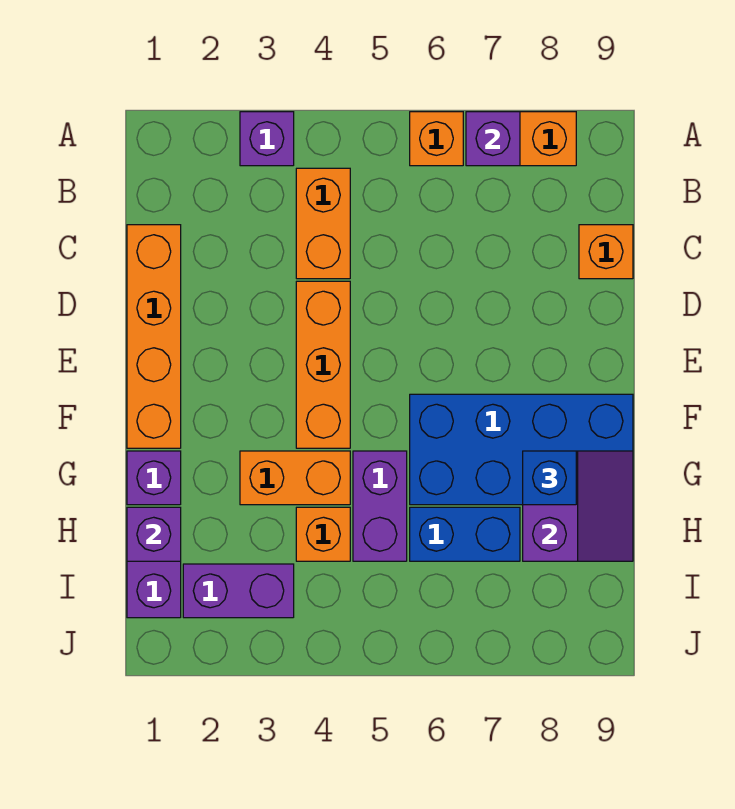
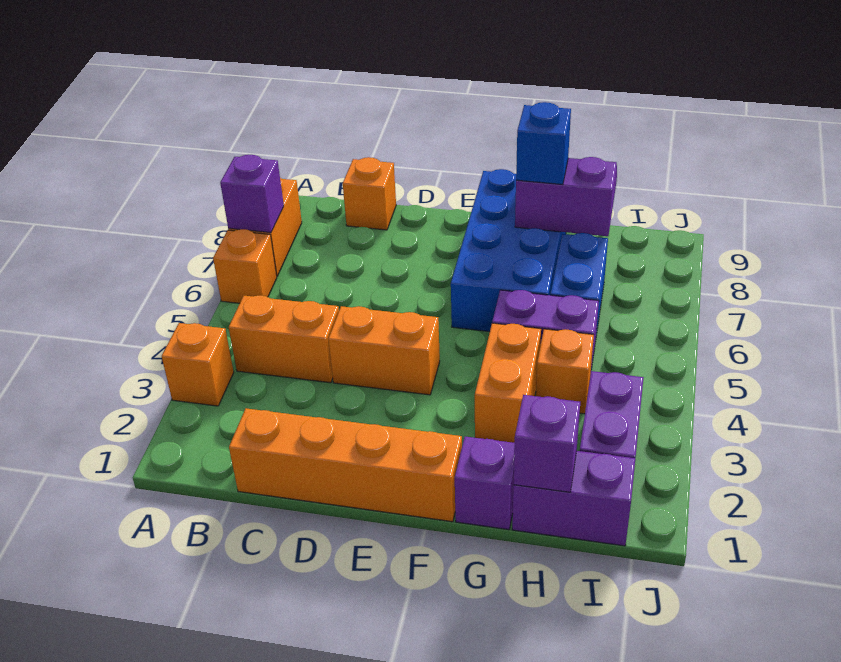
purple 1x1 brick [240,112,294,166] -> orange 1x1 brick [162,323,234,406]
orange 1x3 brick [296,281,350,448] -> orange 1x2 brick [328,306,440,395]

